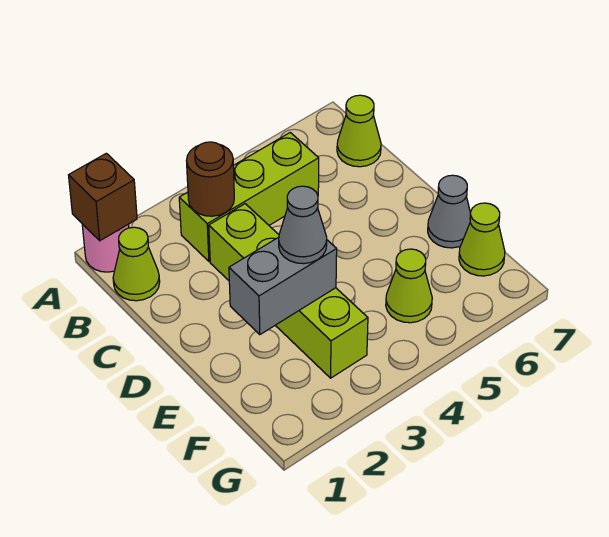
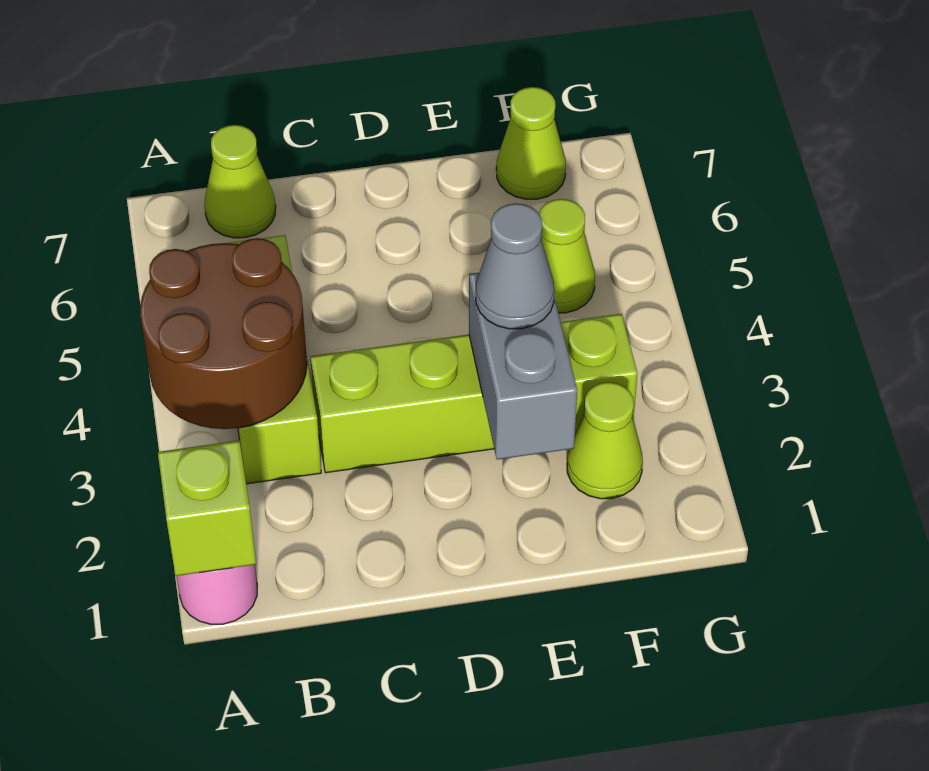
brown 1x1 brick [69,153,137,241] -> lime 1x1 brick [158,440,256,576]
lime 1x1 cone [113,227,160,301] -> lime 1x1 cone moved to [567,382,643,499]
brown 1x1 round brick [187,142,234,216] -> brown 2x2 round brick [140,238,307,429]
grey 1x1 cone [428,175,471,248] -> none

